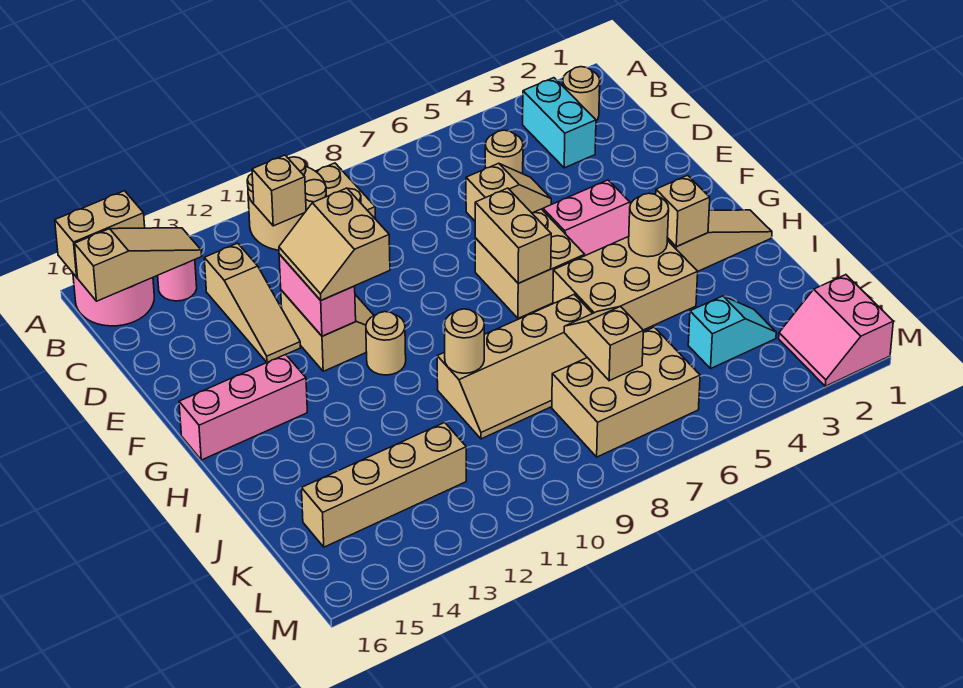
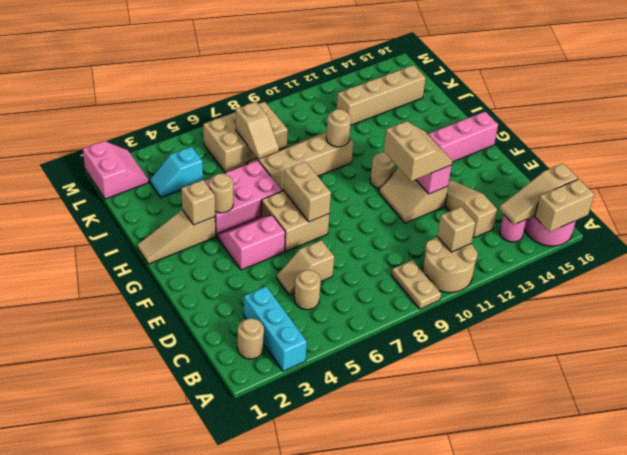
cyan 1x2 brick [523,78,596,168] -> cyan 1x3 brick [244,287,307,371]
tan 2x3 brick [553,237,698,330] -> pink 2x3 brick [205,161,282,236]

